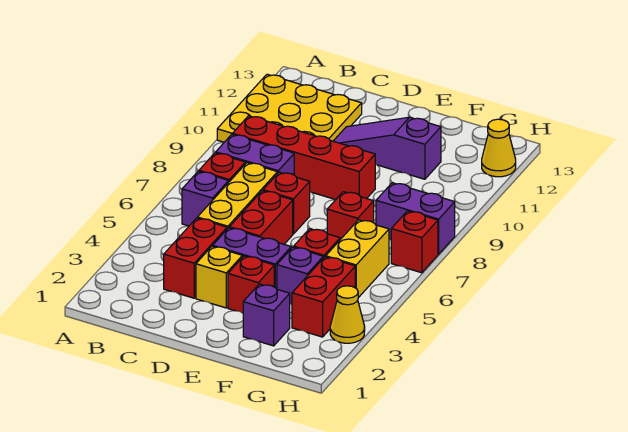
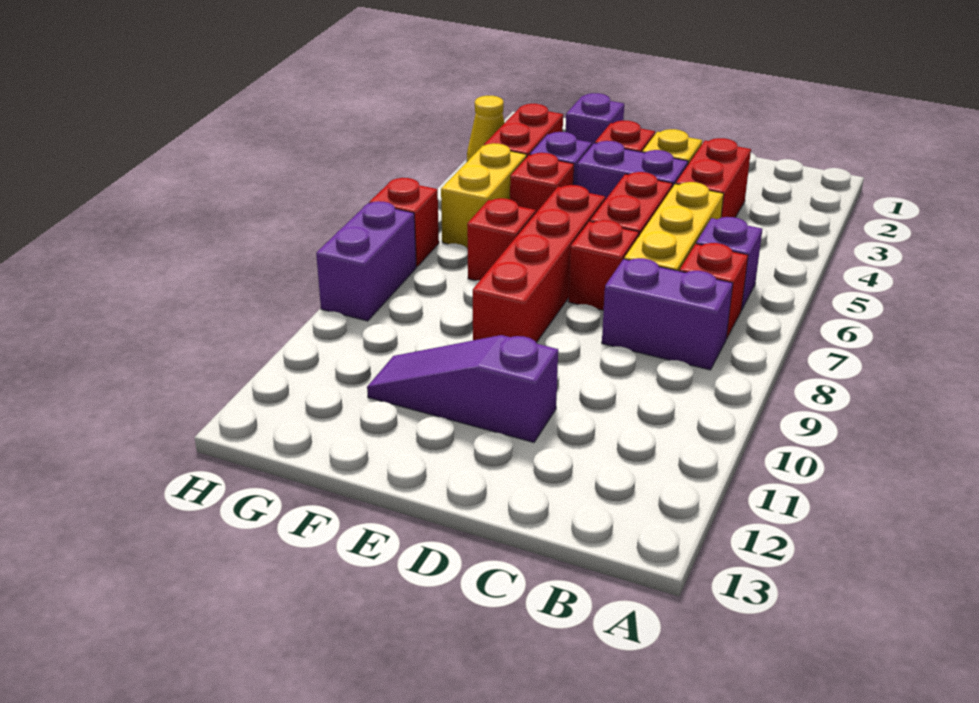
yellow 3x3 plate [217,74,362,142] -> none
red 1x4 brick [233,116,375,200] -> red 1x4 brick turned to [473,185,605,343]
purple 1x3 slope [334,117,441,179] -> purple 1x3 slope turned to [367,335,558,442]
purple 1x2 brick [376,183,455,254] -> purple 1x2 brick turned to [316,201,416,321]
yellow 1x1 cone [482,119,516,177] -> none

